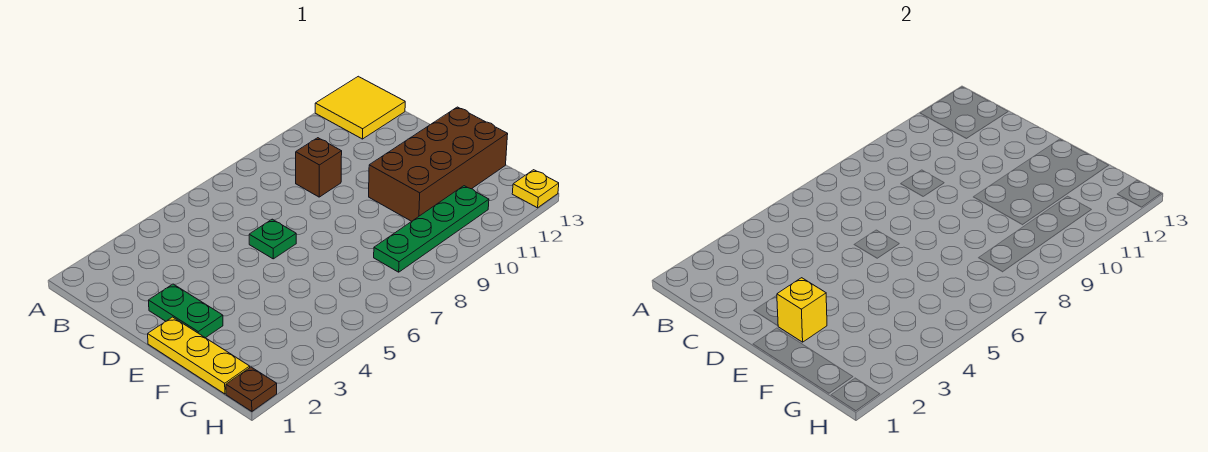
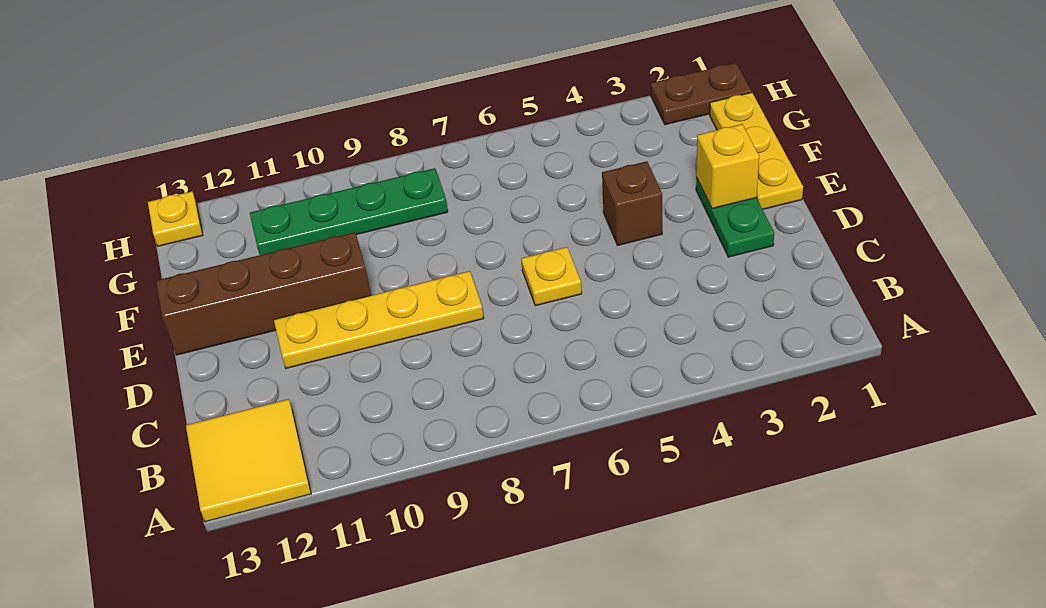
brown 1x1 brick [296,138,342,197] -> brown 1x1 brick moved to [602,161,662,245]
green 1x1 plate [249,219,296,259] -> yellow 1x1 plate [521,247,582,306]
none -> yellow 1x4 plate [274,271,484,368]
brown 2x4 brick [369,107,508,221] -> brown 1x4 brick [156,232,371,355]
brown 1x1 plate [226,367,277,411] -> brown 1x2 plate [651,63,751,125]

